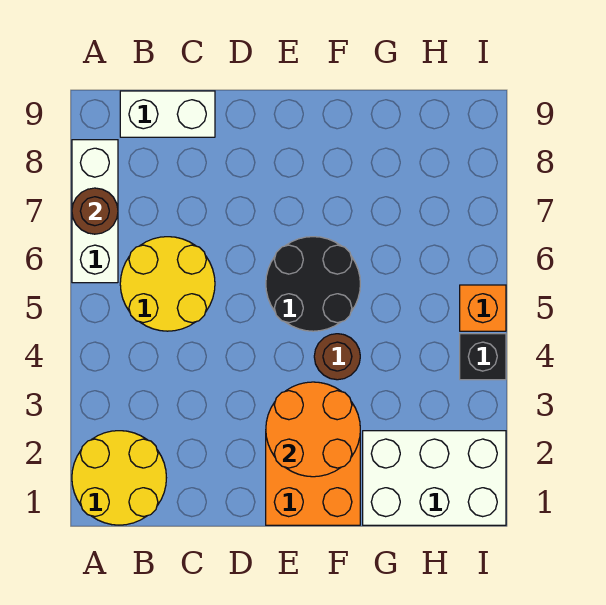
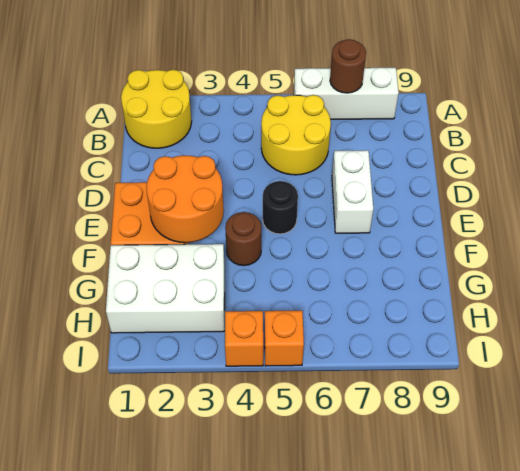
white 1x2 brick [120,91,215,137] -> white 1x2 brick moved to [332,150,373,233]
black 2x2 round brick [266,237,360,331] -> black 1x1 round brick [263,181,298,234]
white 2x3 brick [363,431,506,525] -> white 2x3 brick turned to [106,244,225,333]
black 1x1 brick [460,334,506,380] -> orange 1x1 brick [225,311,263,366]

